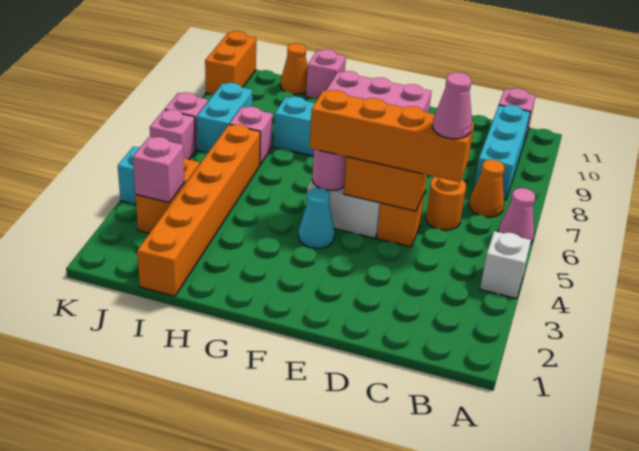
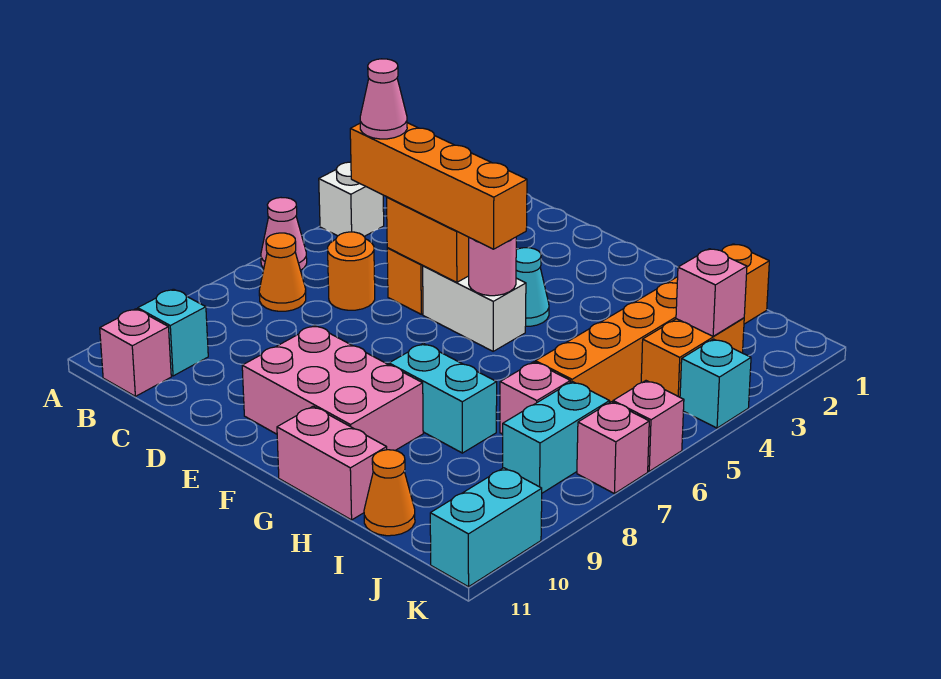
cyan 1x3 brick [474,105,530,200] -> cyan 1x1 brick [138,289,208,376]
pink 1x1 brick [306,49,346,98] -> pink 1x2 brick [277,406,387,520]
orange 1x2 brick [205,31,256,94] -> cyan 1x2 brick [430,468,542,587]

